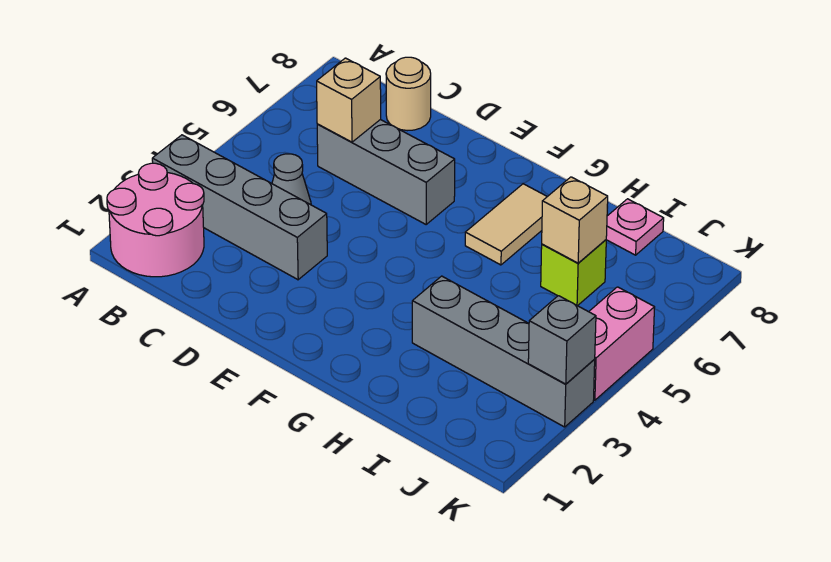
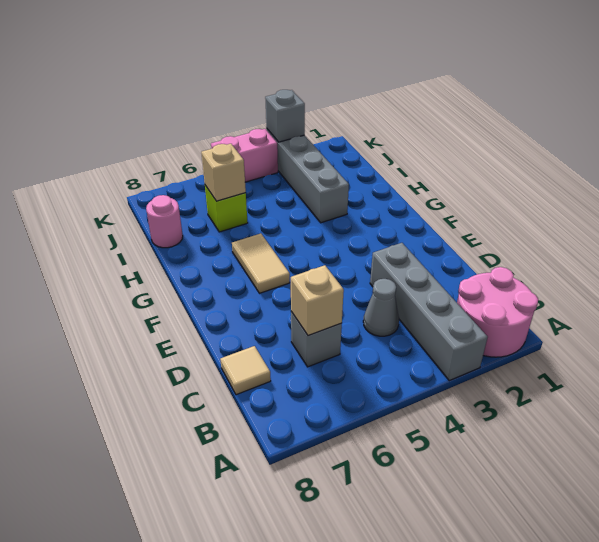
grey 1x3 brick [317,120,455,224] -> grey 1x1 brick [291,312,342,367]
tan 1x1 round brick [386,57,431,131] -> tan 1x1 tile [220,346,271,395]
tan 1x2 tile [465,184,547,265] -> tan 1x2 tile turned to [232,233,290,293]
pink 1x1 plate [606,199,664,255] -> pink 1x1 round brick [146,195,183,248]

